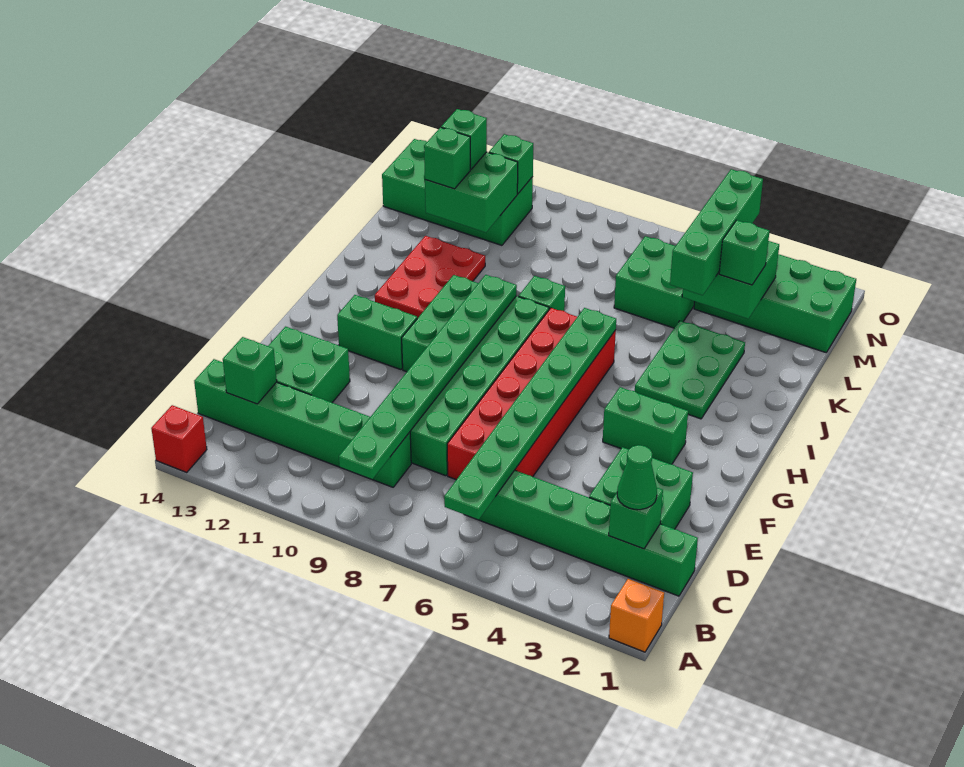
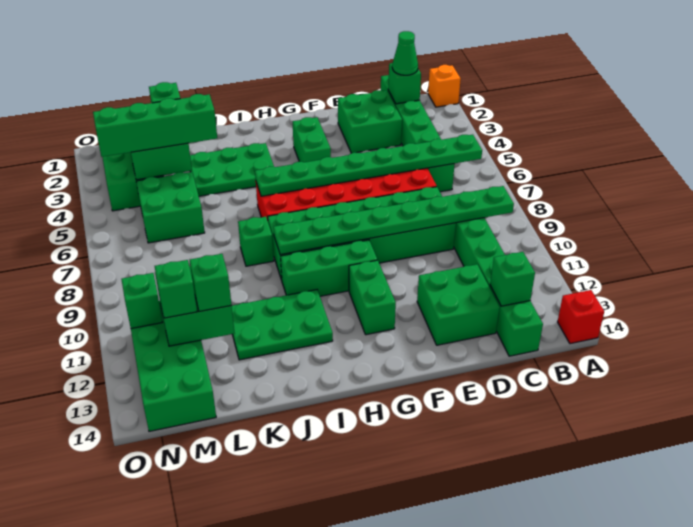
red 2x3 plate [375,236,485,318] -> green 2x3 plate [232,290,333,360]

